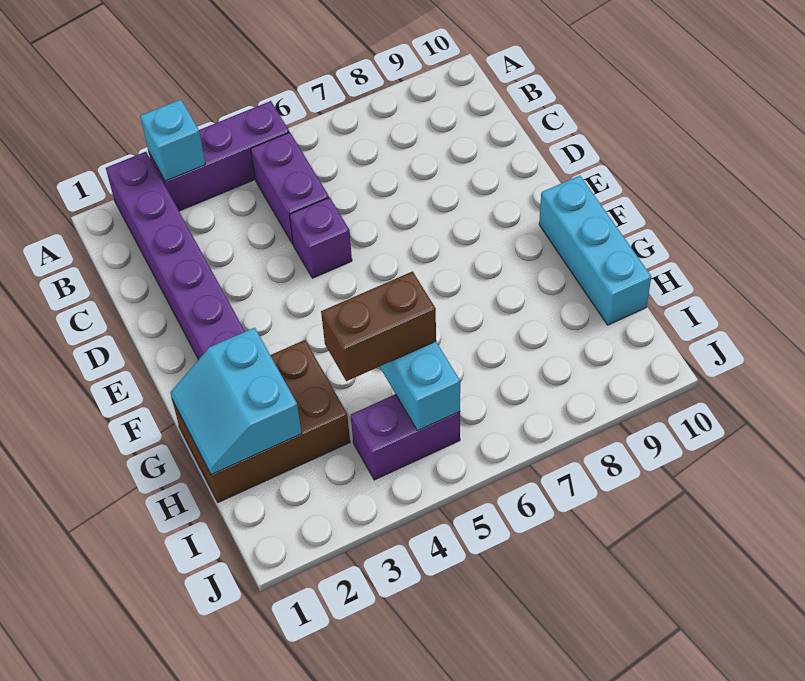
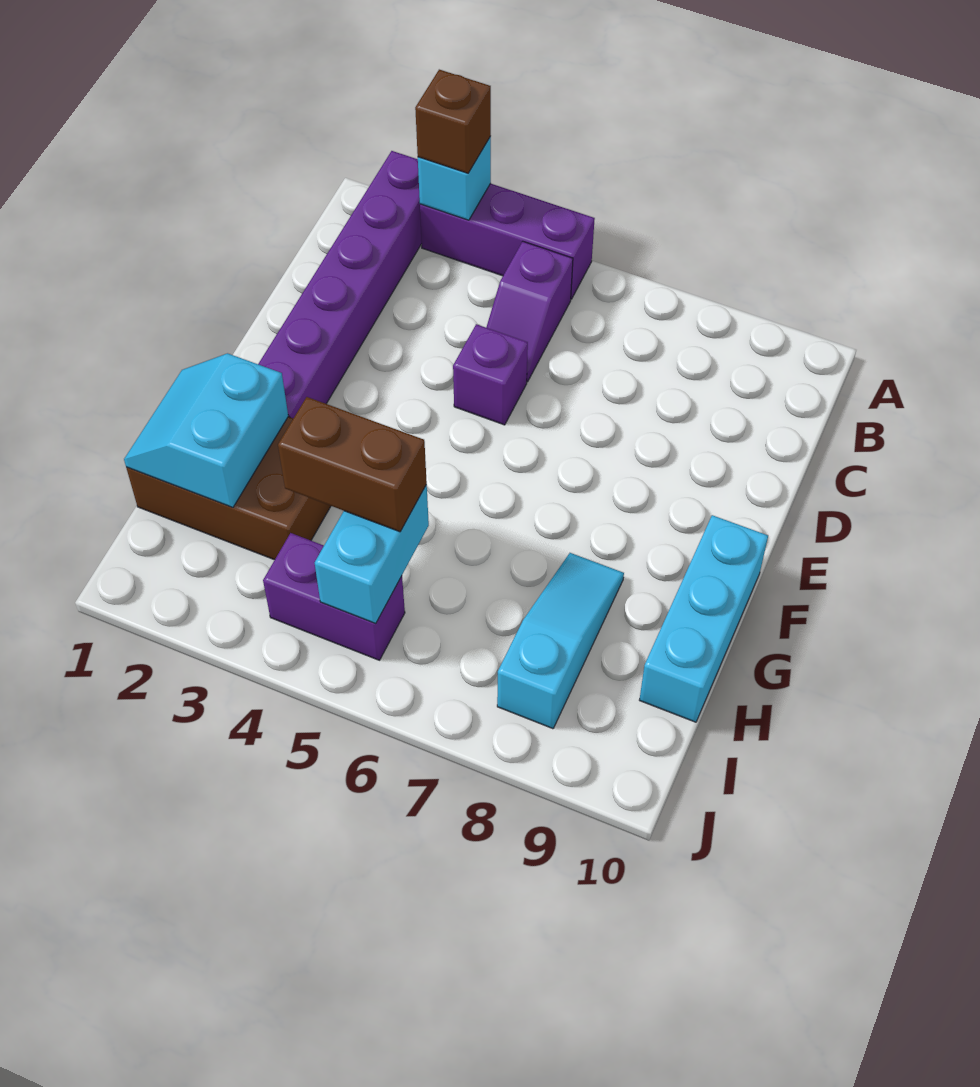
none -> brown 1x1 brick [415,70,491,173]
purple 1x2 brick [251,132,329,244] -> purple 1x2 slope [486,242,573,382]
none -> cyan 1x3 slope [497,553,624,729]

